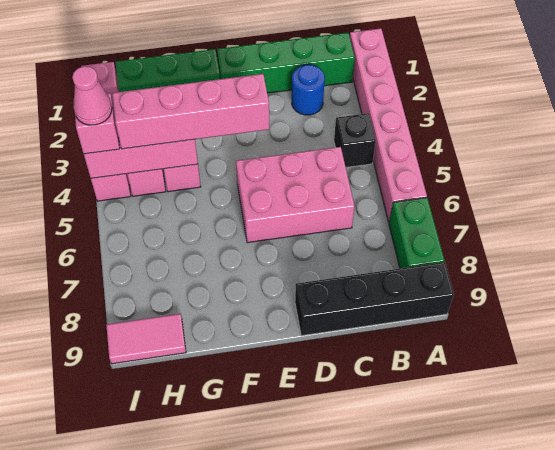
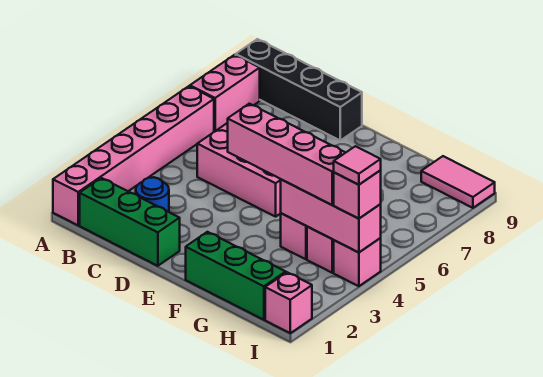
green 1x2 brick [389,198,445,268] -> pink 1x2 brick [190,55,260,131]
green 1x4 brick [217,33,355,93] -> green 1x3 brick [80,178,180,266]
black 1x1 brick [334,113,376,167] -> none
pink 1x1 cone [72,66,112,125] -> pink 1x1 tile [334,146,381,185]

